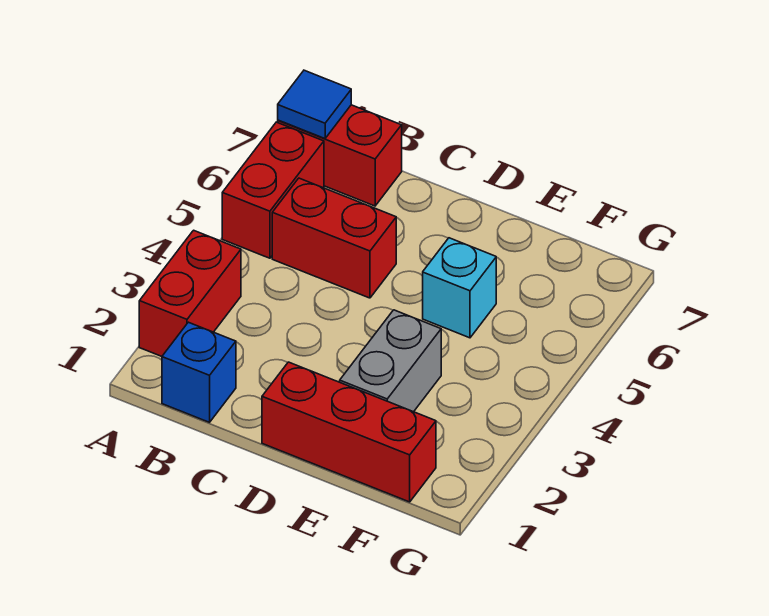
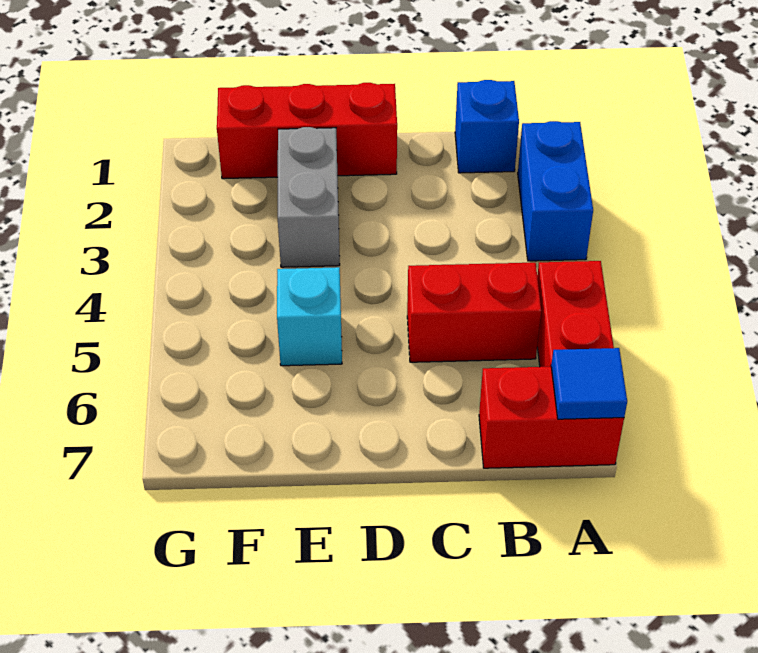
red 1x2 brick [139,230,241,356] -> blue 1x2 brick [518,121,593,261]

